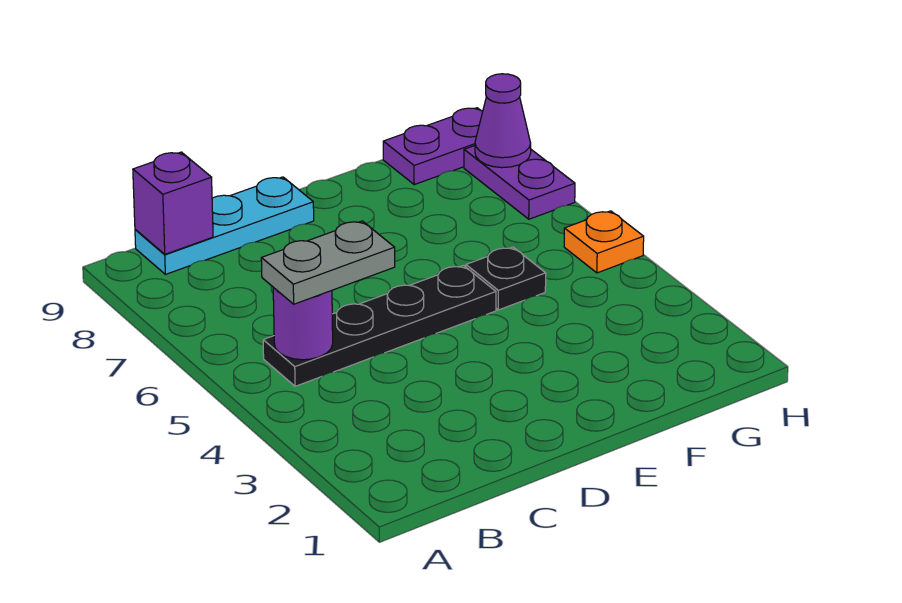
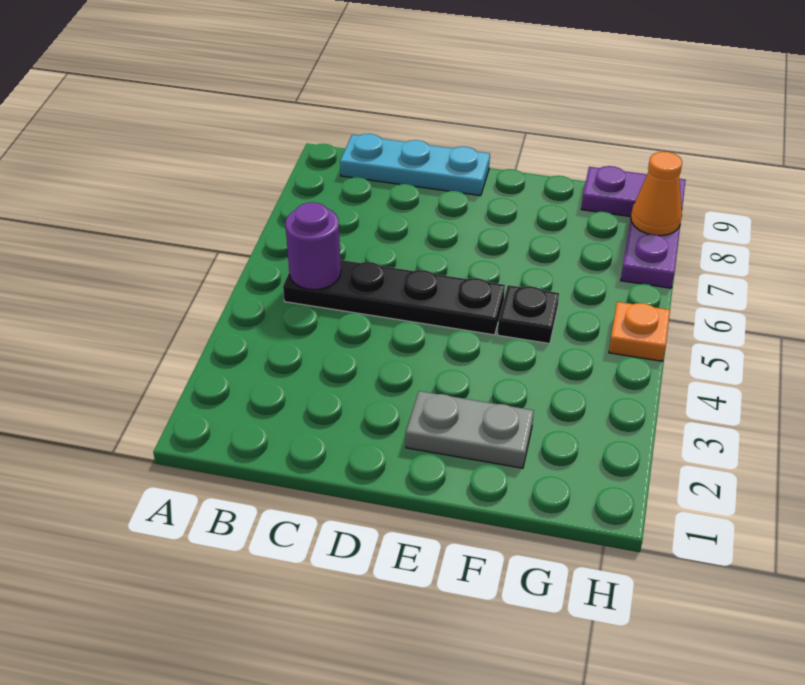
grey 1x2 plate [261,221,395,304] -> grey 1x2 plate moved to [406,391,534,468]
purple 1x1 brick [133,152,213,254] -> none
purple 1x1 cone [475,74,531,168] -> orange 1x1 cone [631,152,682,236]

